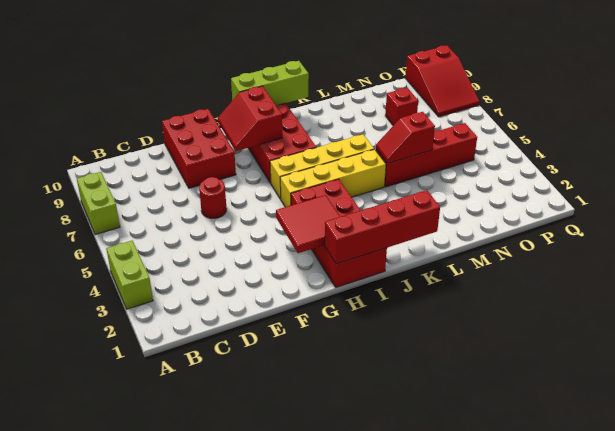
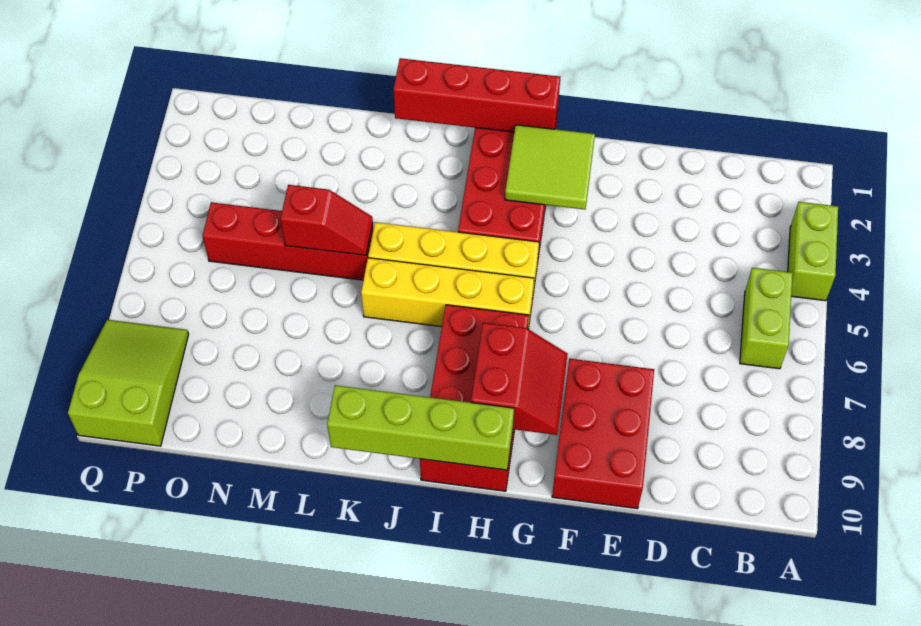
lime 1x2 brick [77,172,120,234] -> lime 1x2 brick moved to [740,268,793,369]
red 1x1 round brick [199,177,227,218] -> none
red 2x2 tile [276,195,340,253] -> lime 2x2 tile [505,125,595,210]
lime 1x3 brick [231,61,309,105] -> lime 1x4 brick [327,385,514,470]
red 1x1 brick [385,88,418,125] -> none
red 2x3 slope [405,45,479,117] -> lime 2x3 slope [68,320,189,446]

